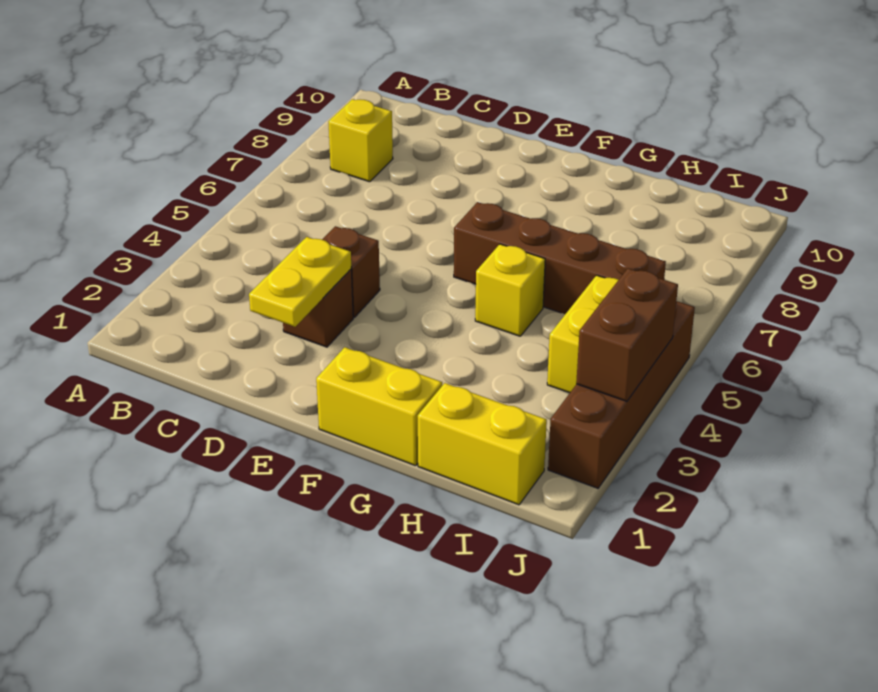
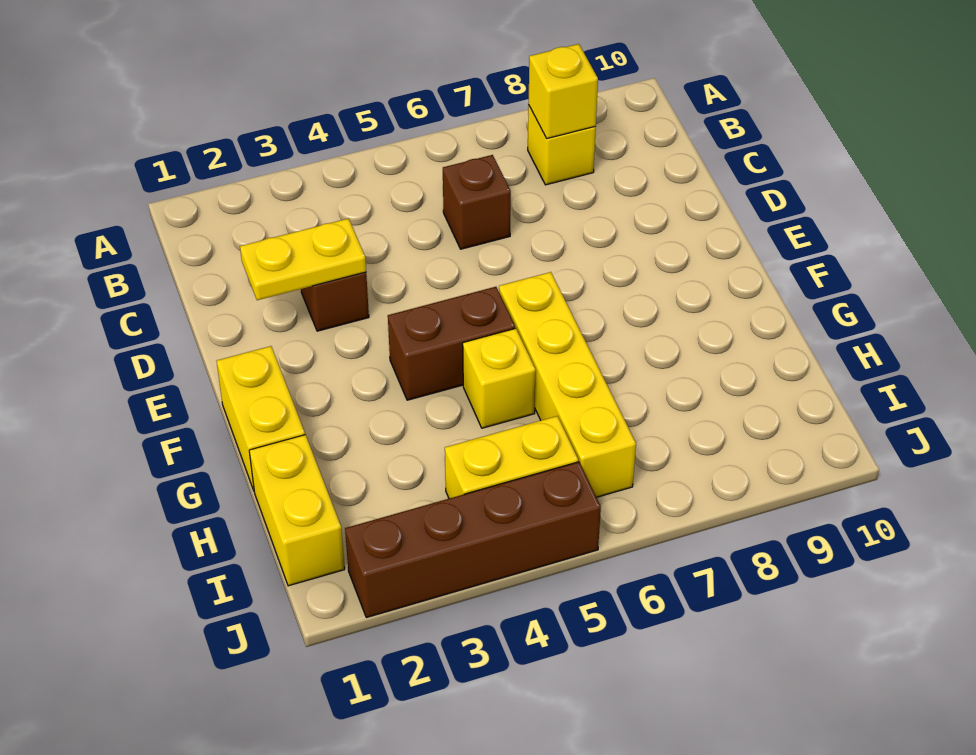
none -> yellow 1x1 brick [528,44,598,138]
brown 1x1 brick [322,226,380,317] -> brown 1x1 brick moved to [443,155,511,249]
brown 1x4 brick [454,202,666,314] -> yellow 1x4 brick [499,272,636,497]
brown 1x2 brick [576,268,678,401] -> brown 1x2 brick moved to [388,287,515,400]

